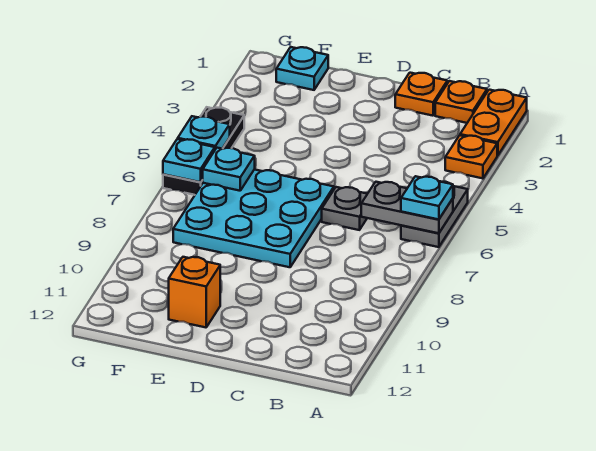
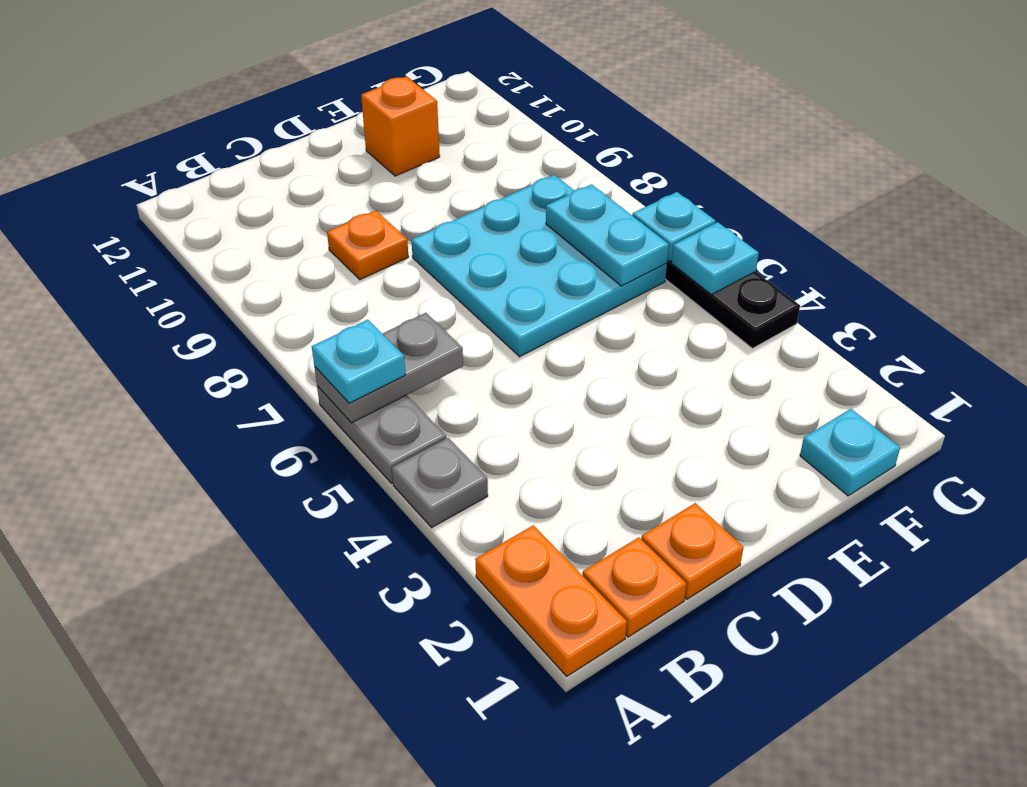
orange 1x1 plate [445,135,497,178] -> orange 1x1 plate moved to [327,210,408,280]
grey 1x1 plate [322,187,367,230] -> grey 1x1 plate moved to [392,438,488,528]
cyan 1x1 plate [203,148,255,191] -> cyan 1x2 plate [546,184,669,286]

